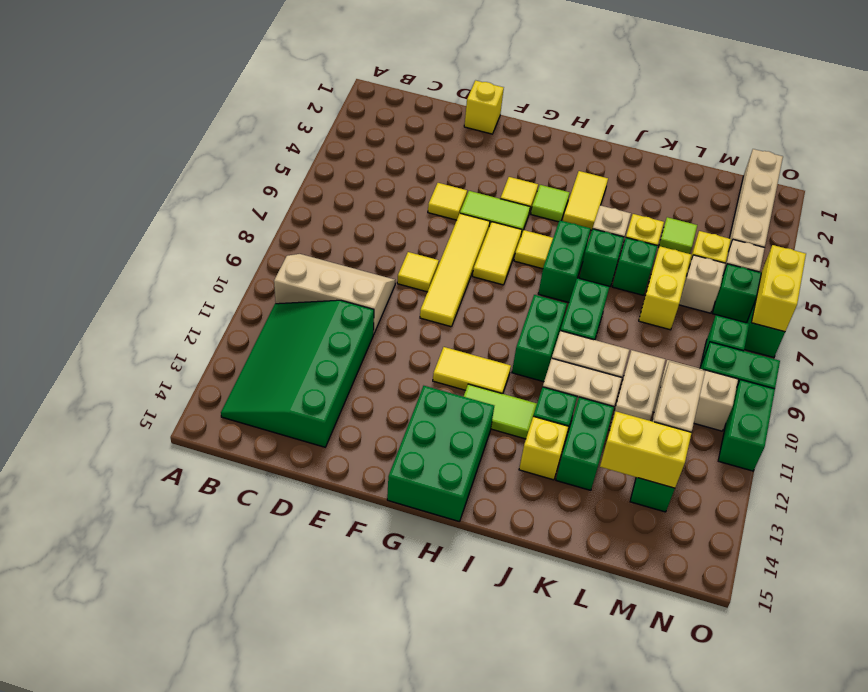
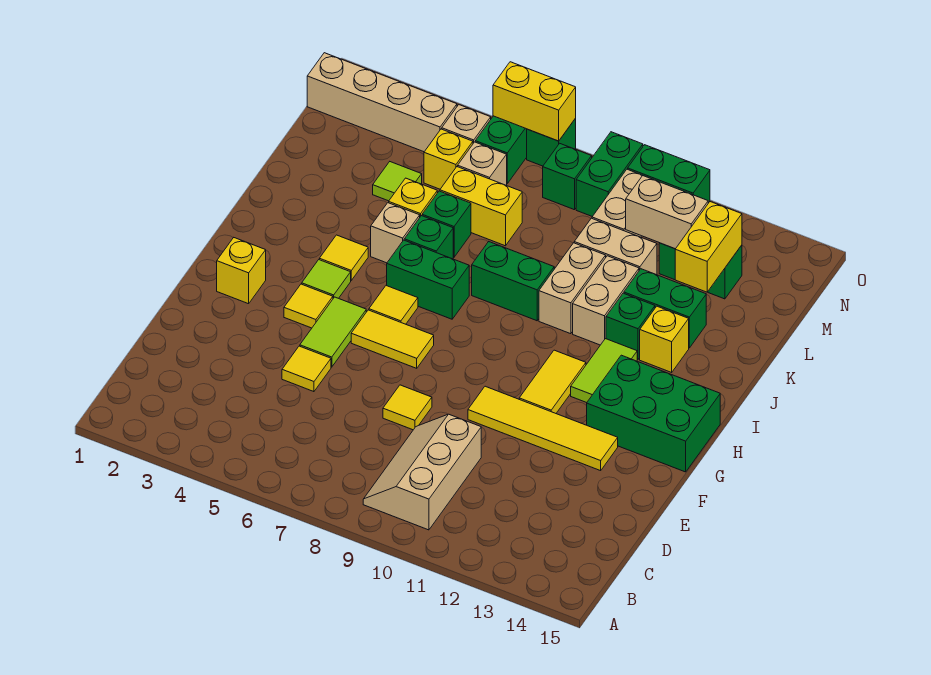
green 3x4 slope [221,300,374,447] -> none
yellow 1x1 brick [464,80,504,134] -> yellow 1x1 brick moved to [217,237,266,304]
yellow 1x4 tile [420,213,490,327] -> yellow 1x4 tile moved to [468,386,618,471]
yellow 1x2 tile [563,171,608,230] -> yellow 1x1 tile [319,235,368,280]
green 1x2 brick [512,295,567,382] -> none

